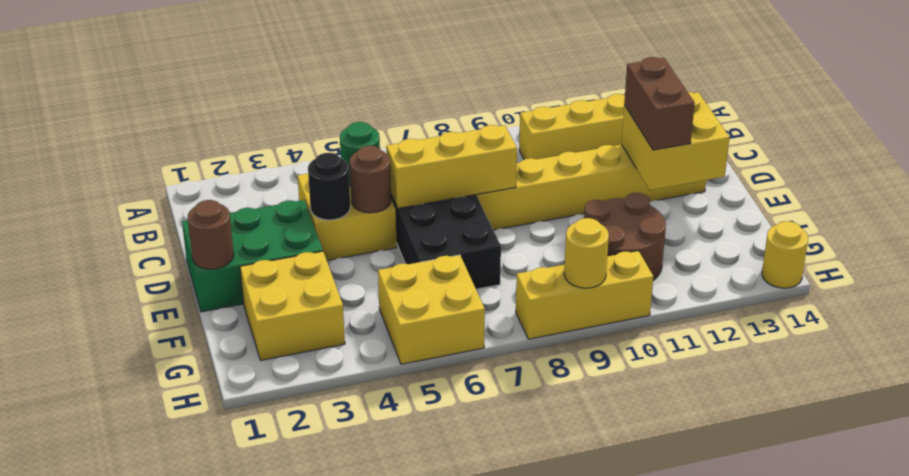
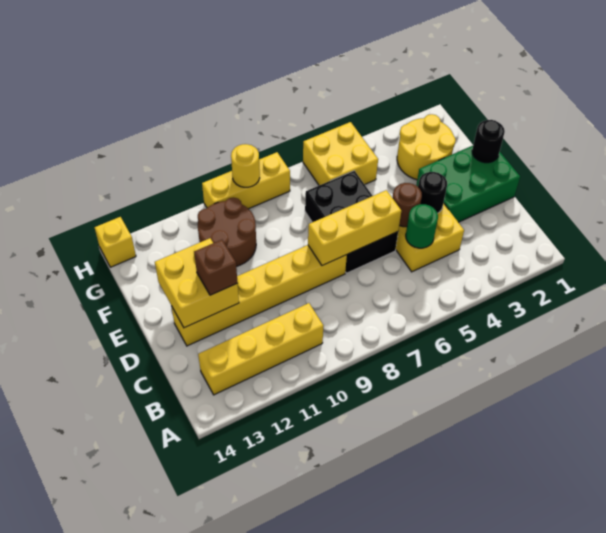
brown 1x2 brick [624,57,695,150] -> brown 1x1 brick [194,240,238,295]
brown 1x1 round brick [188,200,234,269] -> black 1x1 round brick [472,120,505,163]
yellow 2x2 brick [240,251,345,360] -> yellow 2x2 round brick [397,114,456,180]
yellow 1x1 round brick [762,221,808,288] -> yellow 1x1 brick [95,217,136,267]

